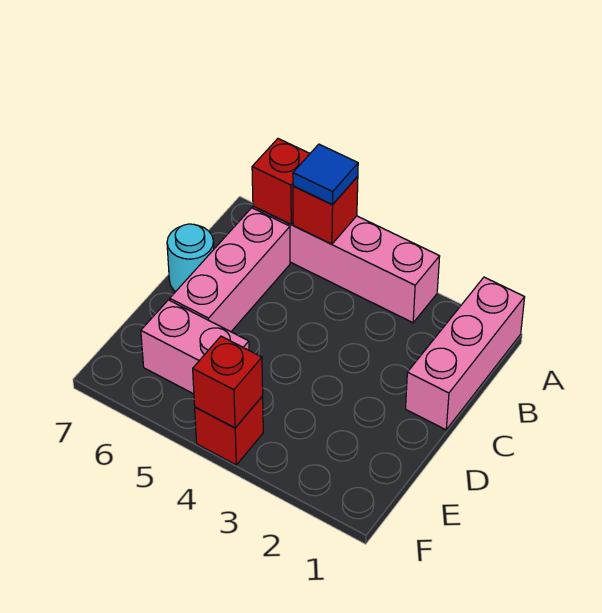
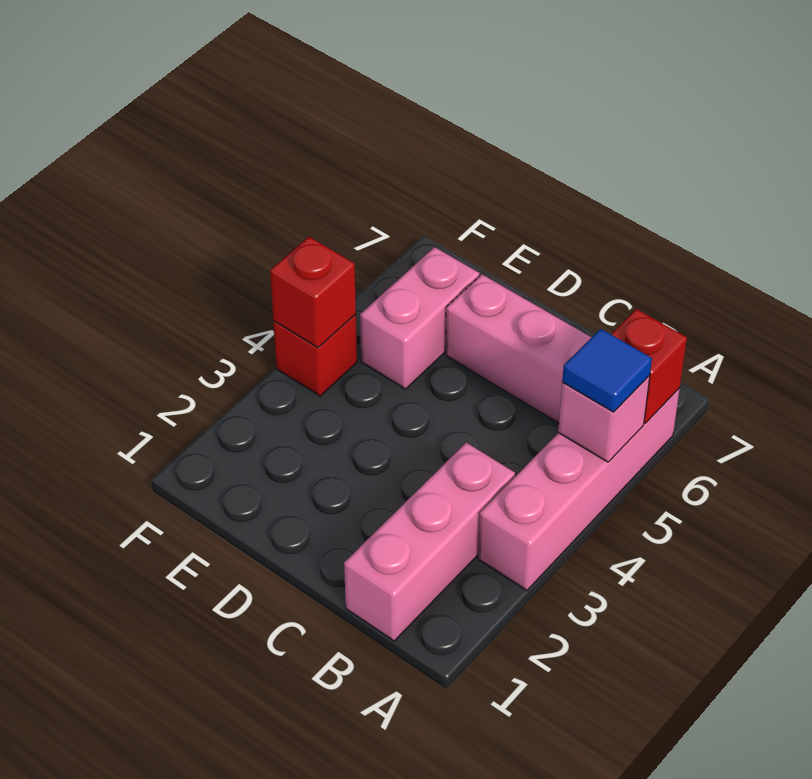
pink 1x3 brick [406,277,525,430] -> pink 1x3 brick turned to [344,443,515,641]
red 1x1 brick [293,176,358,244] -> pink 1x1 brick [558,375,650,462]
cyan 1x1 round brick [167,224,214,292] -> none

